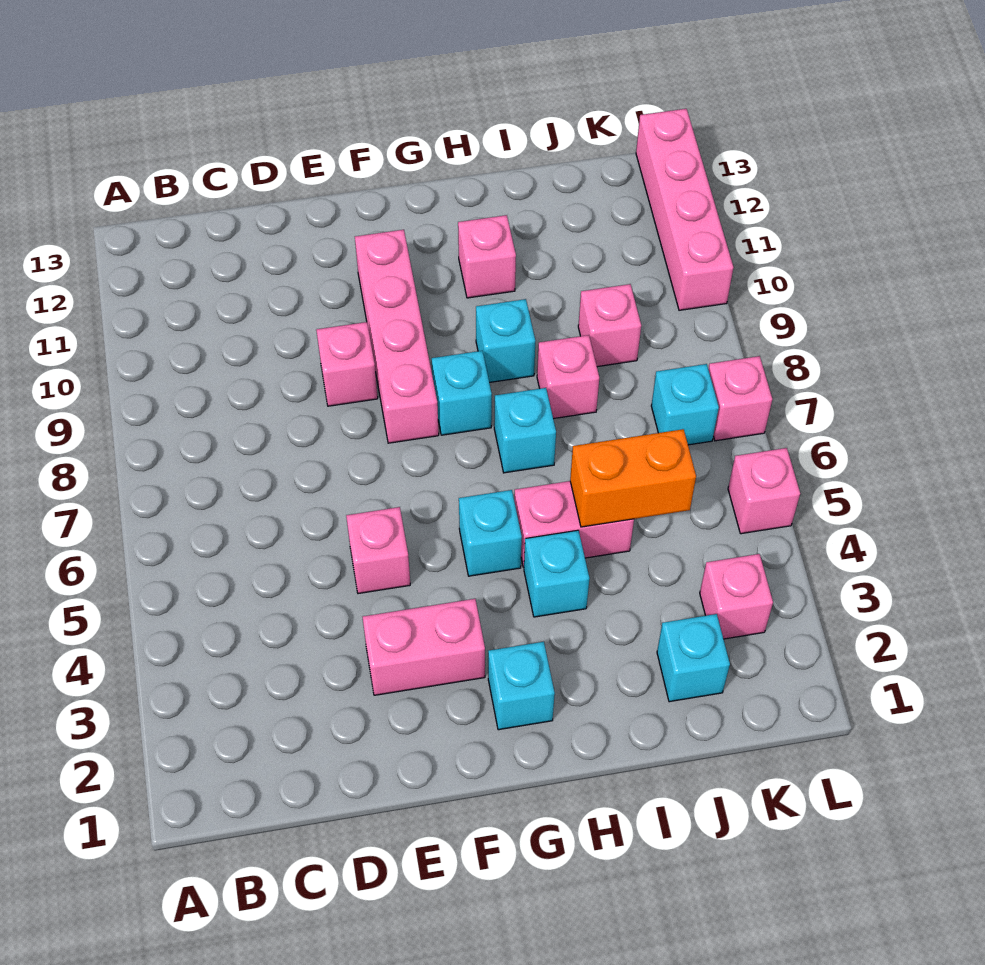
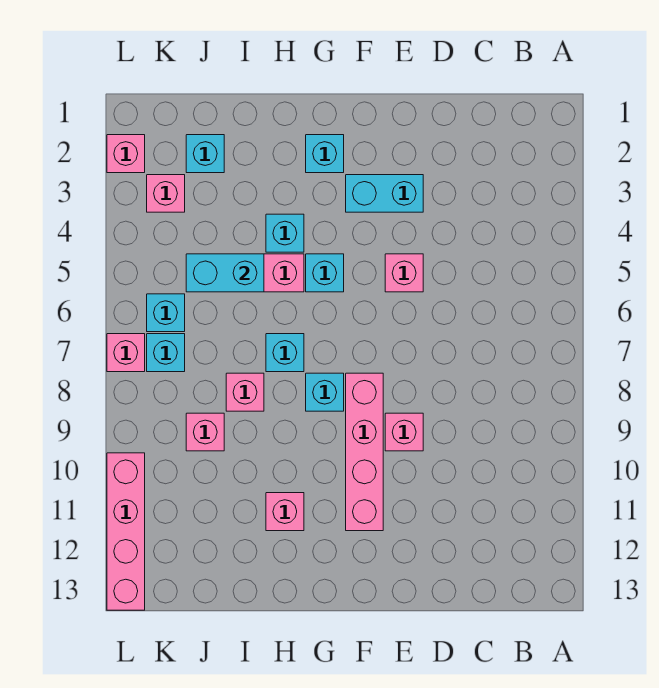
pink 1x2 brick [363,599,485,695] -> cyan 1x2 brick [346,175,423,212]
cyan 1x1 brick [476,299,535,383] -> cyan 1x1 brick moved to [147,294,185,332]
orange 1x2 brick [570,429,696,527] -> cyan 1x2 brick [186,254,264,292]
pink 1x1 brick [728,448,800,534] -> pink 1x1 brick moved to [107,135,145,173]

